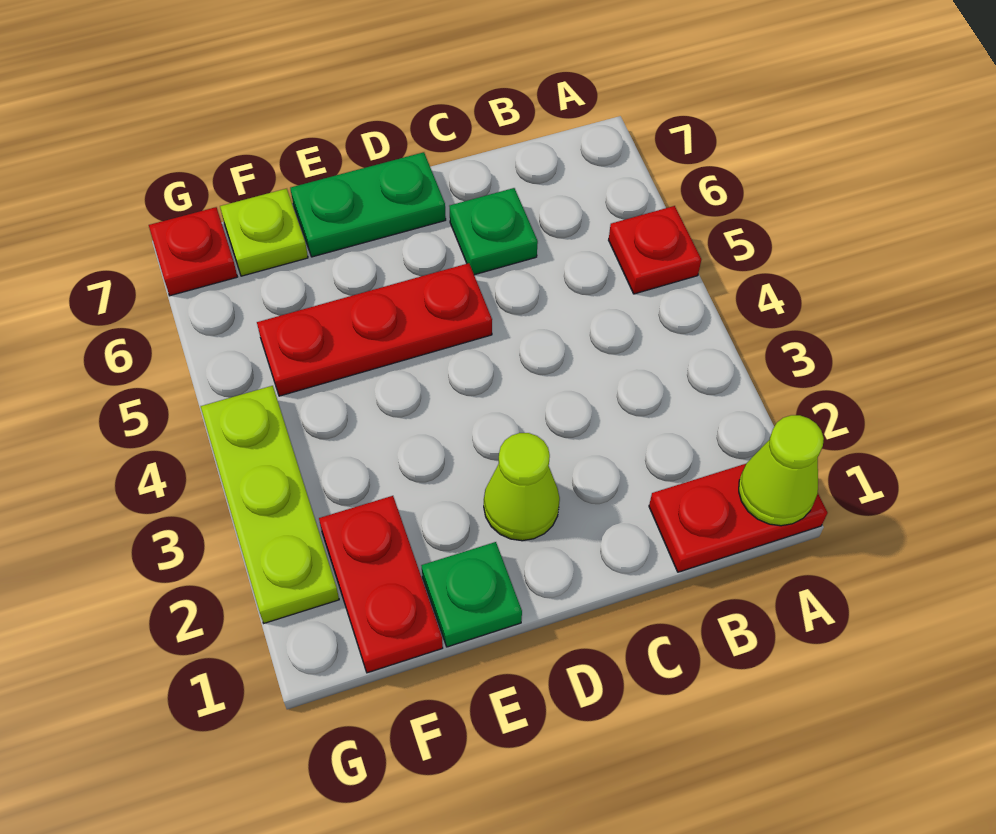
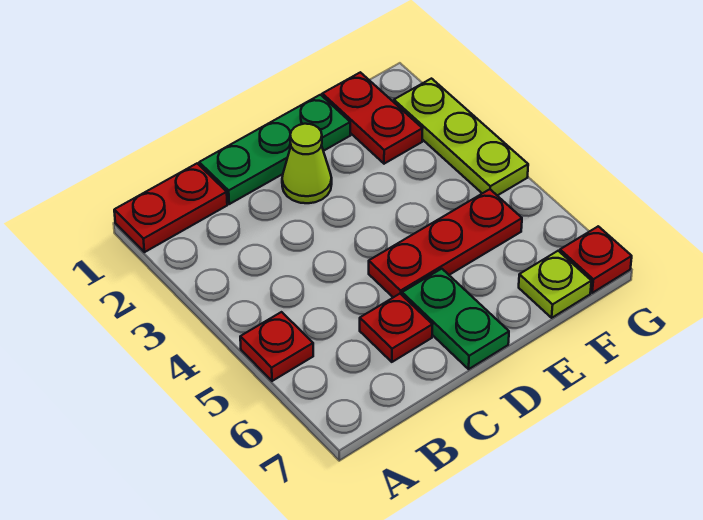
lime 1x1 cone [739,415,824,526] -> none
green 1x1 plate [449,188,538,275] -> red 1x1 plate [360,294,432,362]
green 1x2 plate [290,152,446,257] -> green 1x2 plate turned to [402,269,509,369]
green 1x1 plate [421,542,522,647] -> green 1x3 plate [199,95,350,204]

